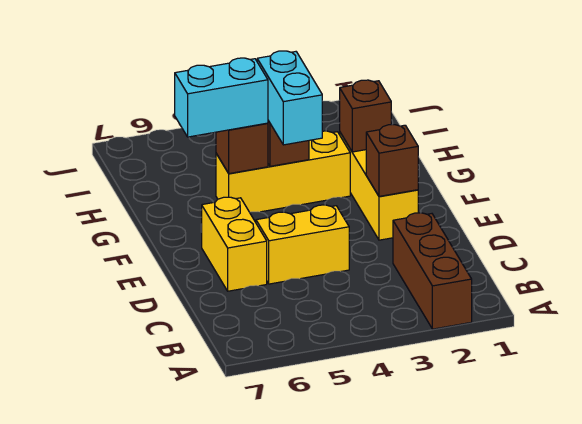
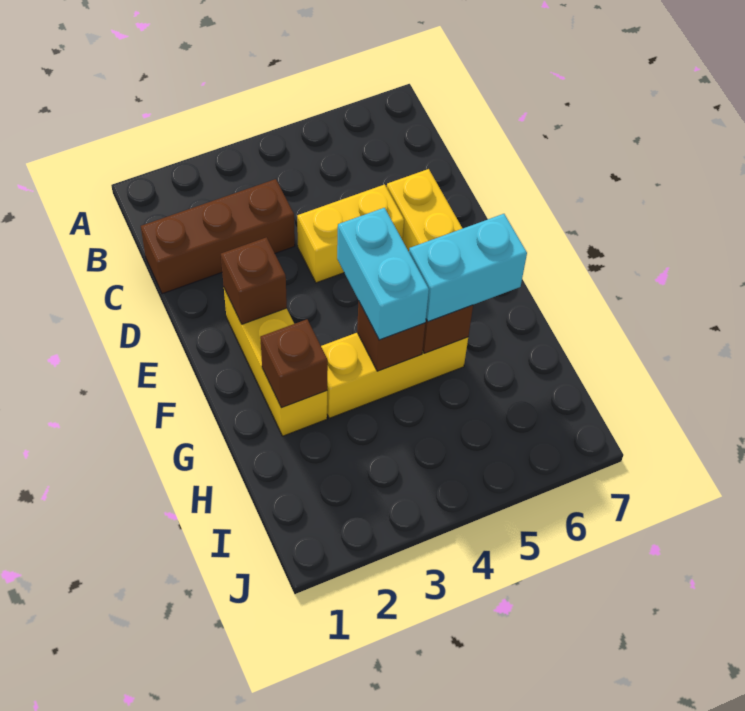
brown 1x3 brick [393,213,472,329] -> brown 1x3 brick turned to [141,179,295,294]

